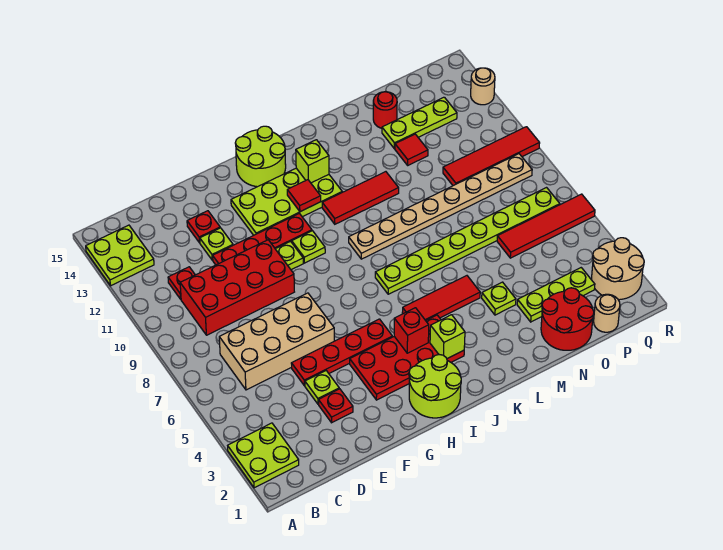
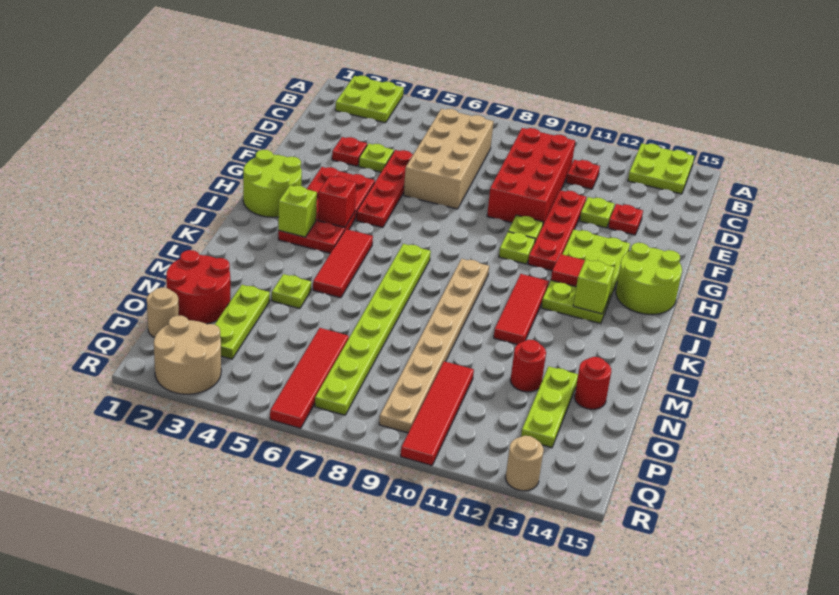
red 1x1 tile [395,134,428,165] -> red 1x1 round brick [510,340,546,392]

